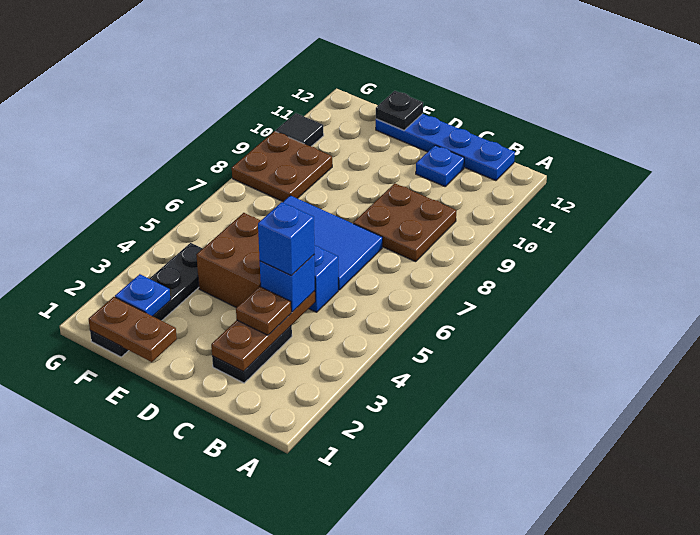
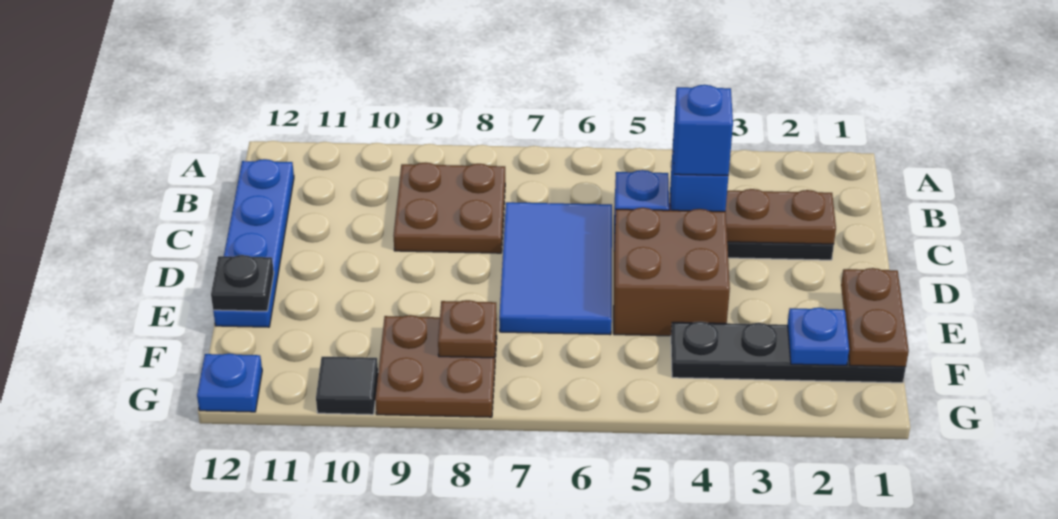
brown 1x1 plate [236,286,291,335] -> brown 1x1 plate moved to [438,300,497,358]
blue 1x1 plate [416,145,464,186] -> blue 1x1 plate moved to [197,354,262,412]

